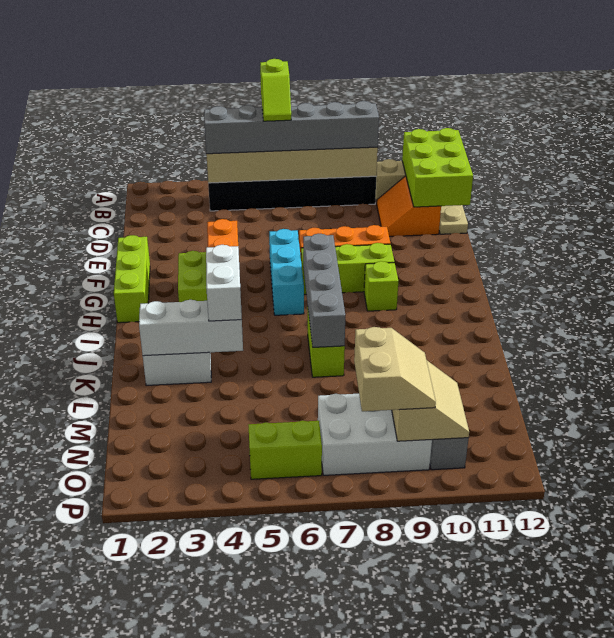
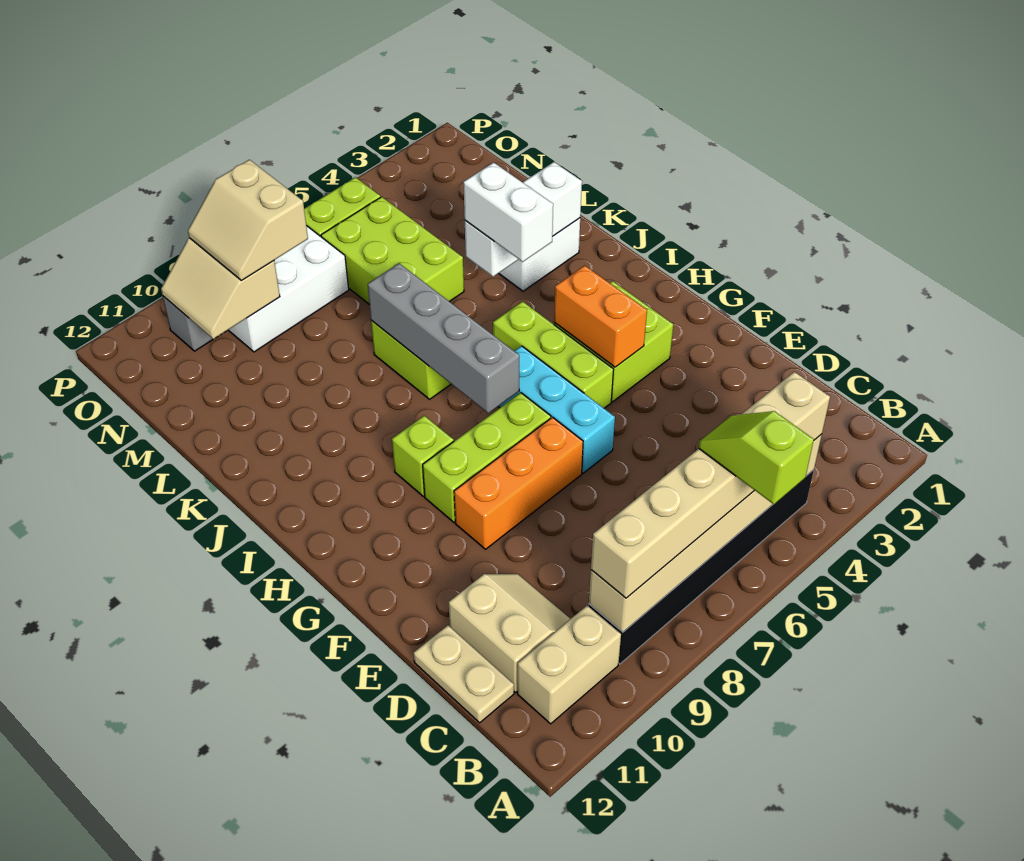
grey 1x6 brick [204,101,379,154] -> tan 1x6 brick [591,372,830,598]
lime 2x3 brick [402,128,473,207] -> lime 2x3 brick moved to [321,197,464,304]
orange 2x2 slope [377,176,441,237] -> tan 2x2 slope [449,574,570,692]
lime 1x3 brick [114,235,150,323] -> lime 1x3 brick moved to [493,301,614,408]

